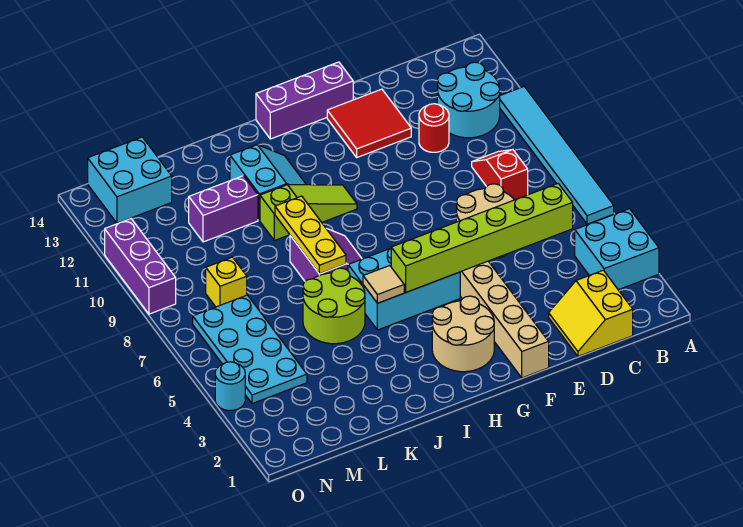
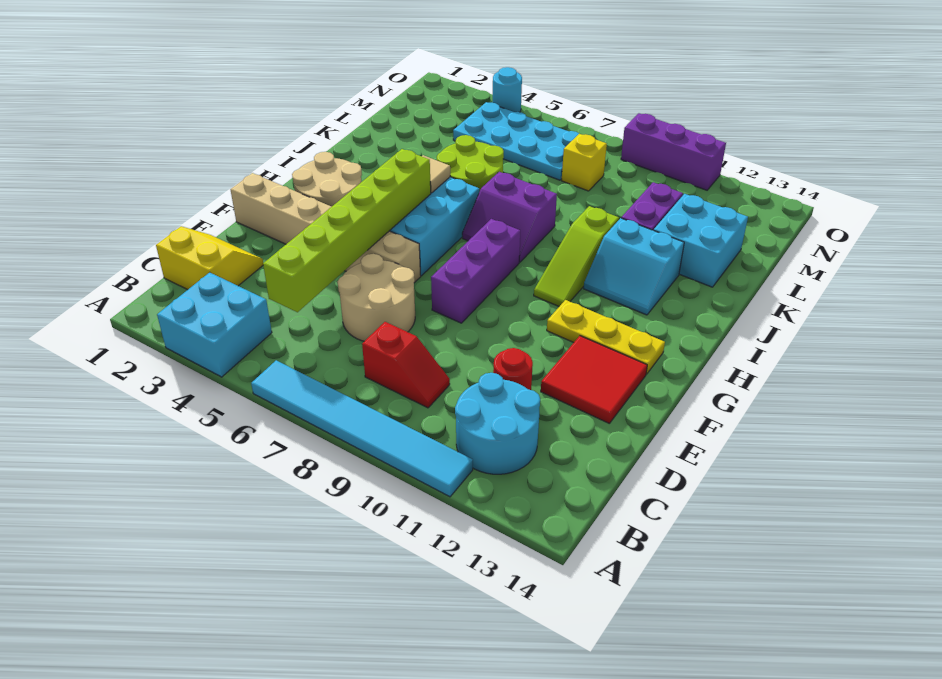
purple 1x3 brick [256,62,353,139] -> purple 1x3 brick moved to [431,219,520,323]
yellow 1x3 plate [275,196,346,274] -> yellow 1x3 plate moved to [547,300,665,374]
cyan 2x2 brick [88,137,172,223] -> cyan 2x2 brick moved to [654,194,748,287]

